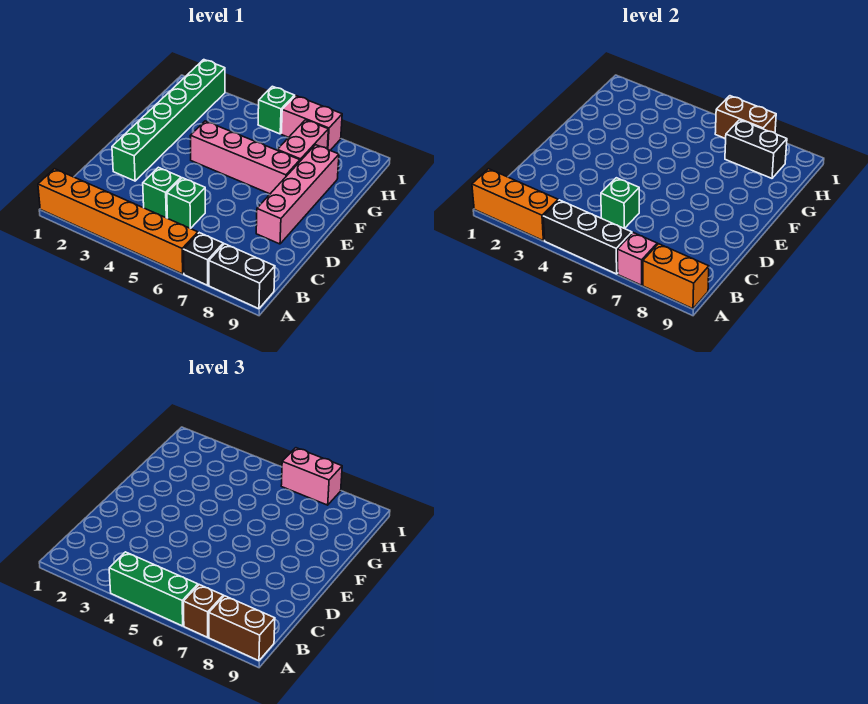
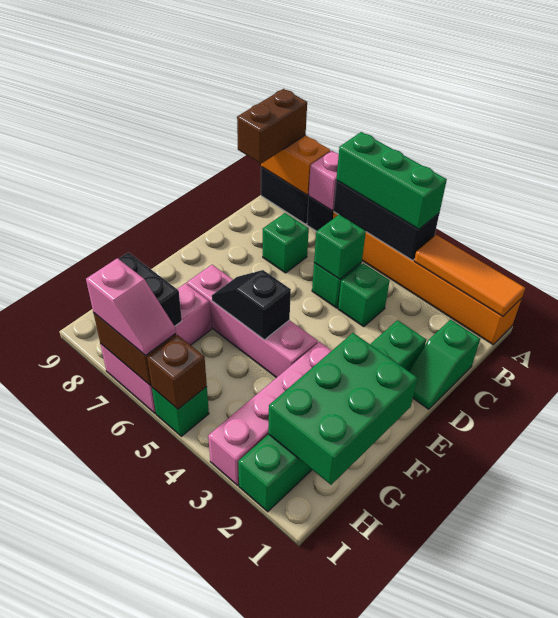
orange 1x3 brick [472,169,558,241] -> orange 1x3 tile [414,235,525,317]
brown 1x1 brick [183,585,223,637] -> brown 1x1 brick moved to [147,335,207,409]
brown 1x2 brick [209,596,275,661] -> brown 1x2 brick turned to [237,89,307,164]
none -> green 1x2 slope [409,320,480,409]
none -> green 1x1 brick [263,213,309,273]
pink 1x4 brick [256,145,339,244] -> pink 1x4 brick moved to [208,342,332,485]
none -> green 2x3 brick [268,333,418,485]
none -> black 1x2 slope [212,270,291,340]
pink 1x2 brick [281,448,342,505] -> pink 1x2 slope [86,258,176,356]

